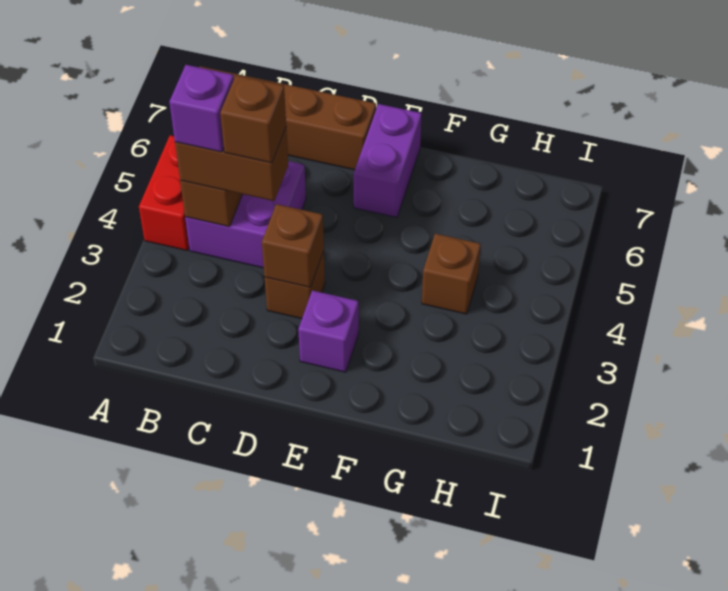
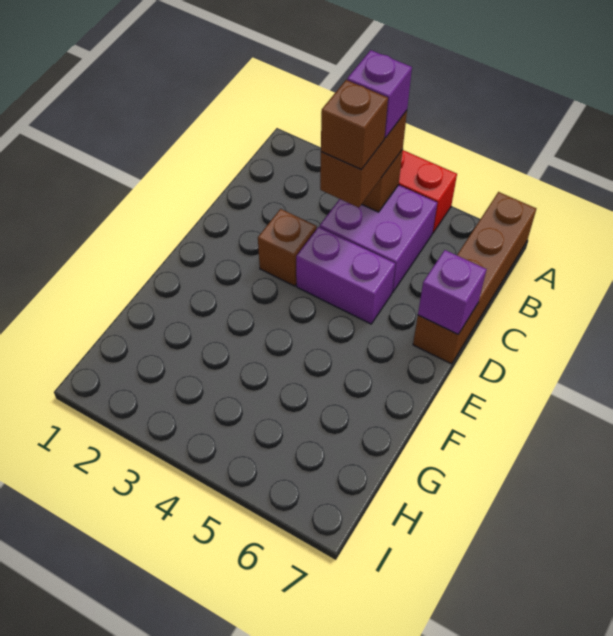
brown 1x1 brick [262,204,324,287] -> none
purple 1x1 brick [298,290,359,372] -> purple 1x1 brick moved to [418,250,487,334]
purple 1x2 brick [354,104,422,217] -> purple 1x2 brick moved to [296,227,395,324]
brown 1x1 brick [422,234,481,314] -> none

